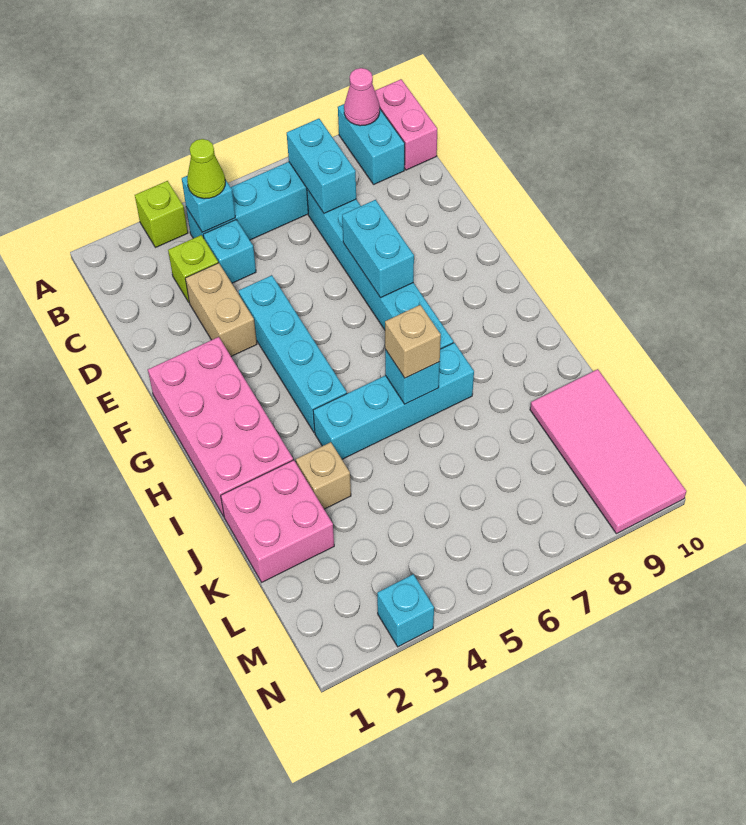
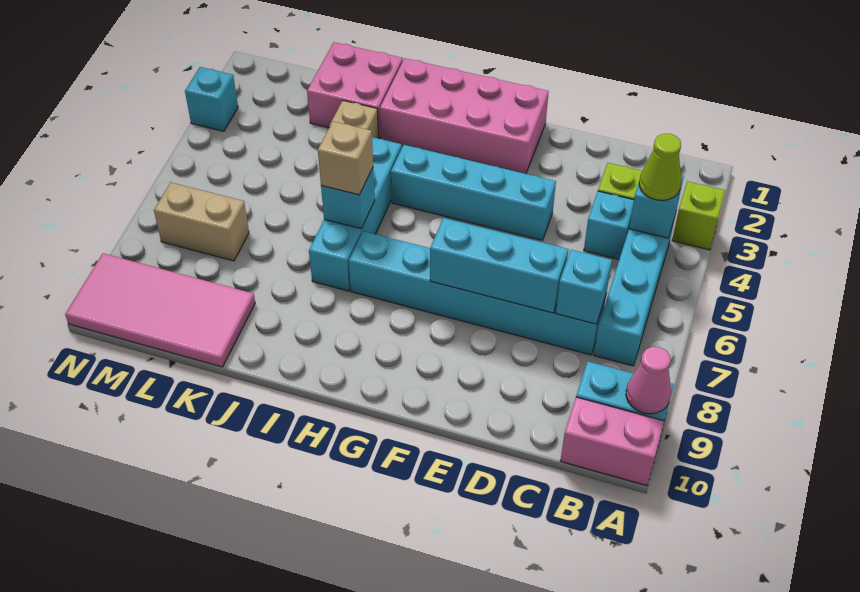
cyan 1x2 brick [287,119,356,213] -> cyan 1x1 brick [556,250,612,324]
tan 1x2 brick [185,263,257,356] -> tan 1x2 brick moved to [154,182,249,261]
cyan 1x2 brick [342,200,414,298] -> cyan 1x3 brick [430,218,568,313]

